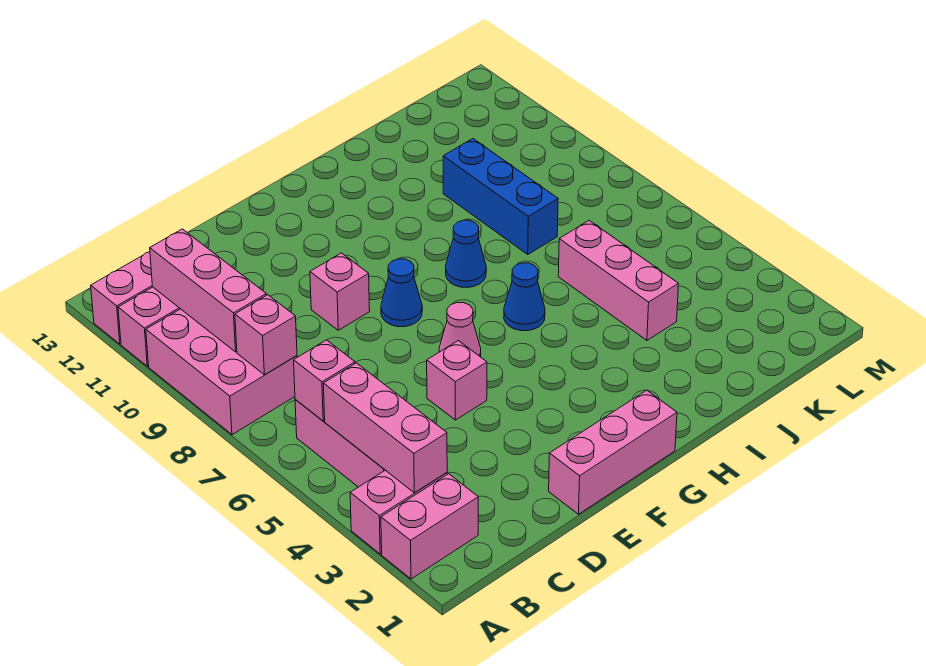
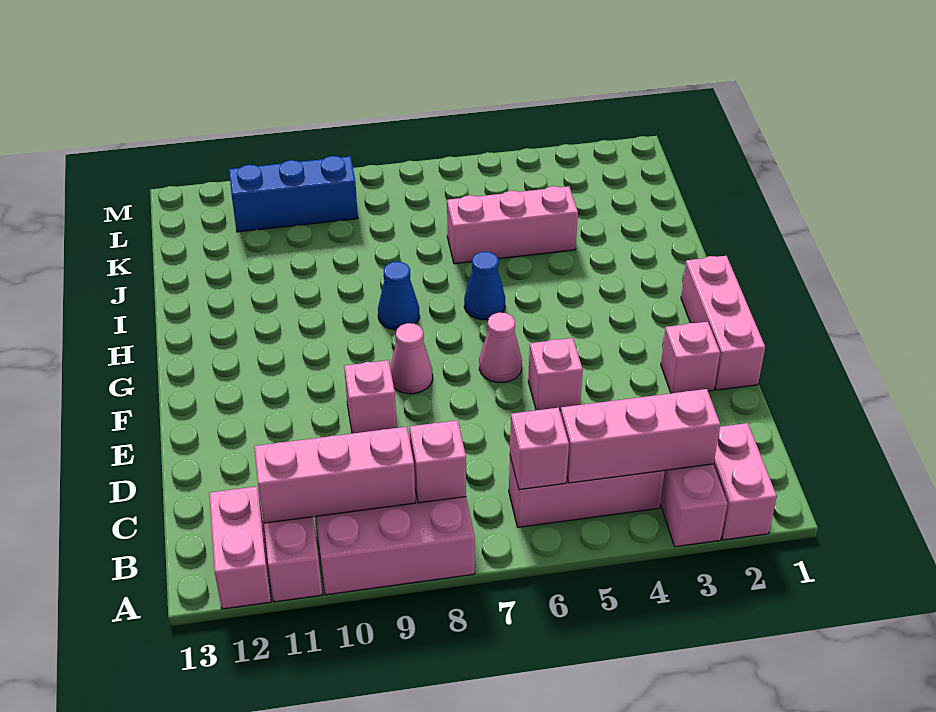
none -> pink 1x1 brick [661,322,720,393]
blue 1x1 cone [381,259,422,327] -> pink 1x1 cone [390,323,433,394]
blue 1x3 brick [443,139,558,254] -> blue 1x3 brick moved to [229,156,358,232]

